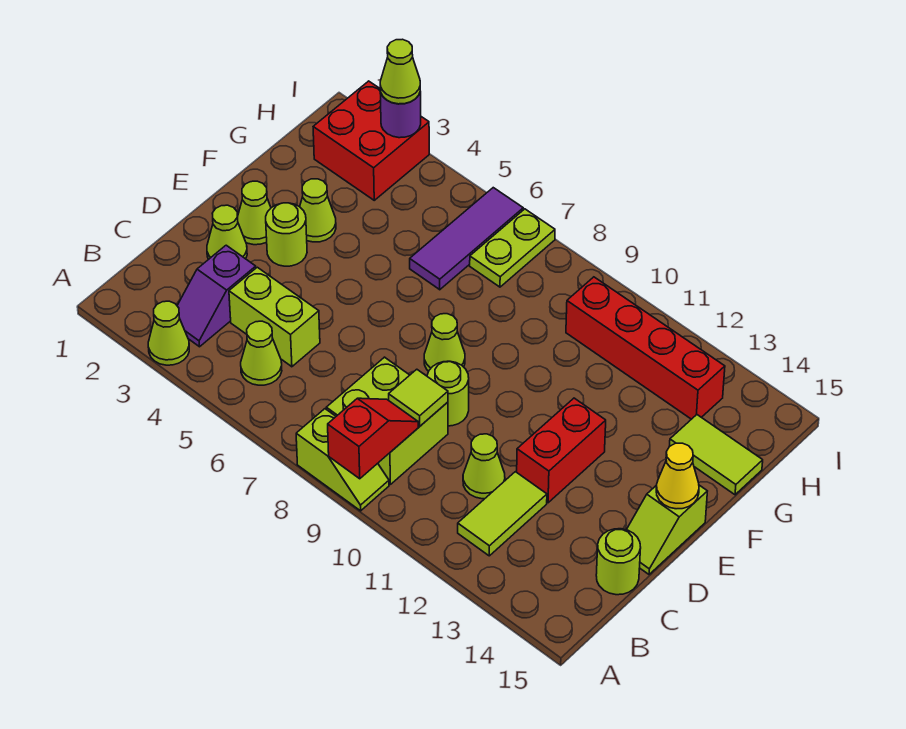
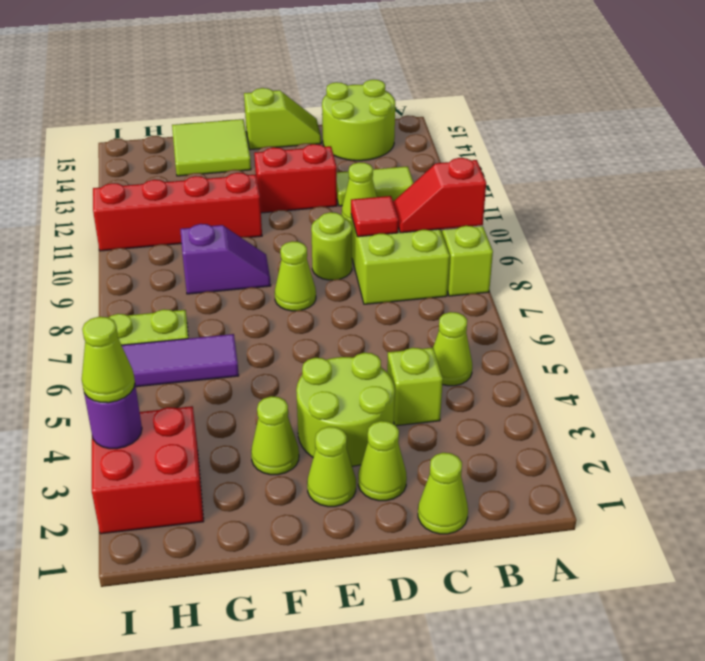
lime 1x1 cone [148,301,189,365] -> lime 1x1 cone moved to [418,453,468,534]
purple 1x2 slope [177,245,256,347] -> purple 1x2 slope moved to [180,224,271,294]
lime 1x2 brick [229,267,320,367] -> lime 1x1 brick [387,348,443,426]
lime 1x1 tile [389,369,448,426] -> red 1x1 tile [351,196,398,237]
lime 1x1 round brick [596,529,641,595] -> lime 2x2 round brick [322,80,395,161]
lime 1x1 round brick [266,203,307,266] -> lime 2x2 round brick [296,353,395,466]
yellow 1x1 cone [656,443,699,509] -> none
lime 1x2 tile [669,415,763,495] -> lime 2x2 tile [172,119,251,176]
red 1x4 brick [566,277,725,419] -> red 1x4 brick turned to [93,173,262,251]

